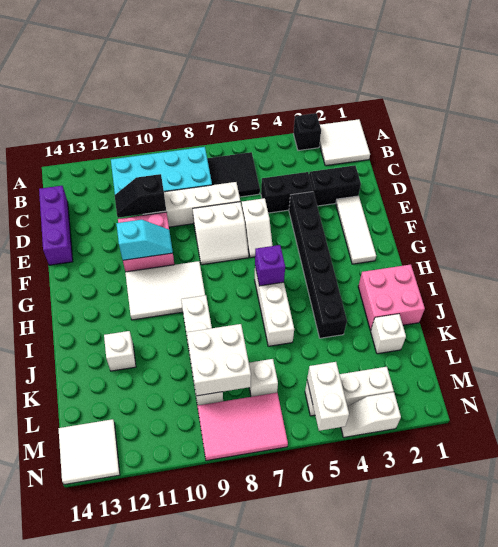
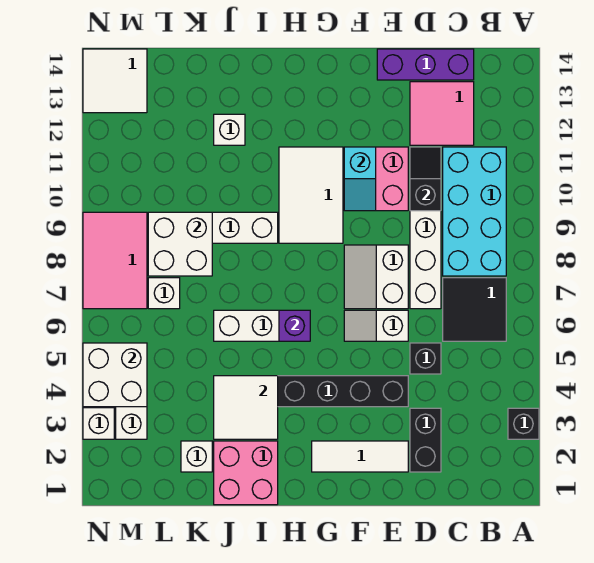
white 2x2 tile [320,119,370,166] -> white 2x2 tile moved to [214,376,278,439]
none -> pink 2x2 tile [410,82,474,145]
black 1x2 brick [261,172,313,213] -> black 1x1 brick [410,343,441,374]
white 1x2 brick [307,362,349,431] -> white 2x2 brick [83,343,147,407]

